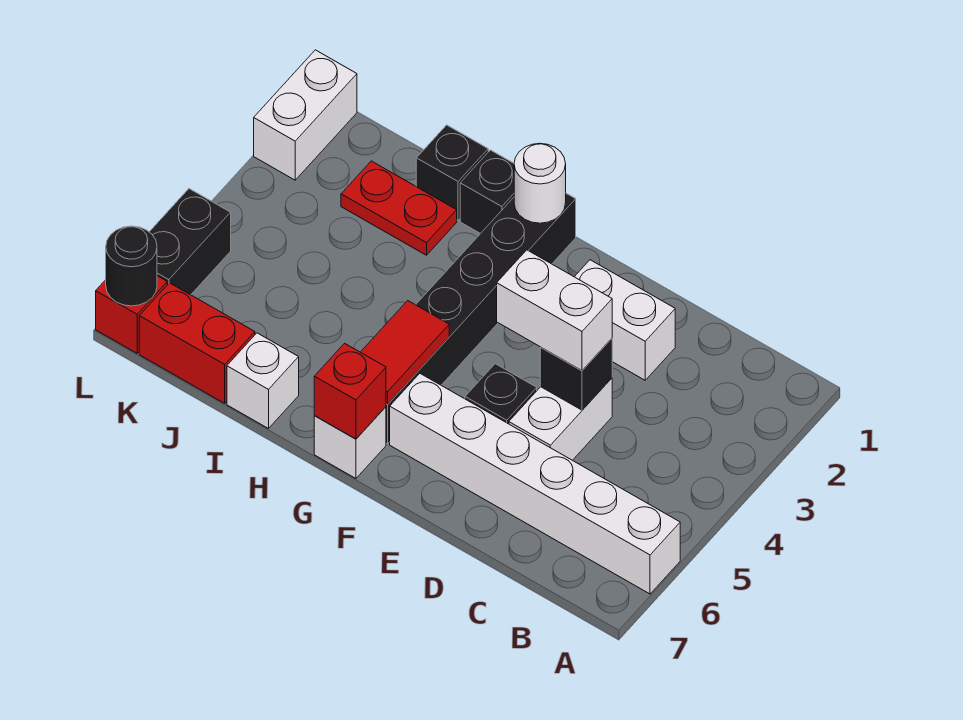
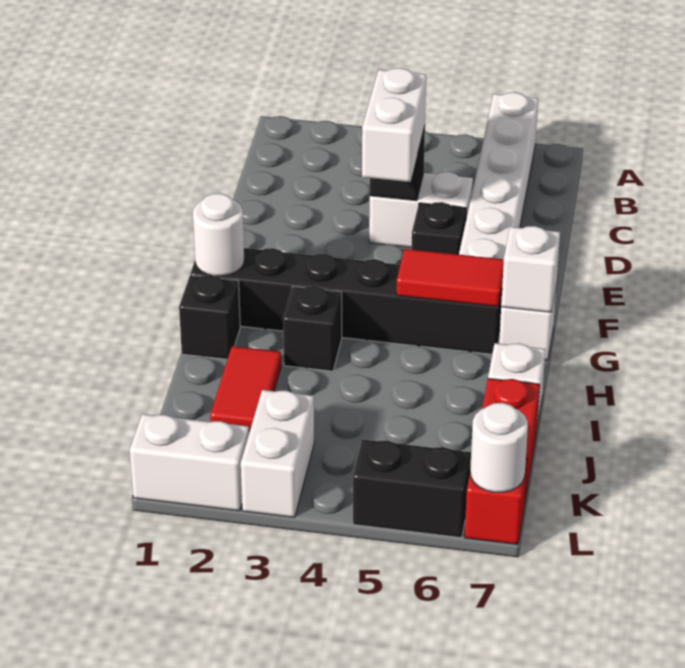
white 1x2 brick [575,260,675,380] -> white 1x2 brick moved to [241,390,314,517]
red 1x1 brick [314,343,386,439] -> white 1x1 brick [501,226,560,312]
black 1x1 brick [416,125,488,221] -> black 1x1 brick moved to [283,286,342,371]
red 1x2 plate [341,161,457,255] -> red 1x2 tile [210,346,281,433]
black 1x1 round brick [106,226,157,306] -> white 1x1 round brick [470,403,528,492]

